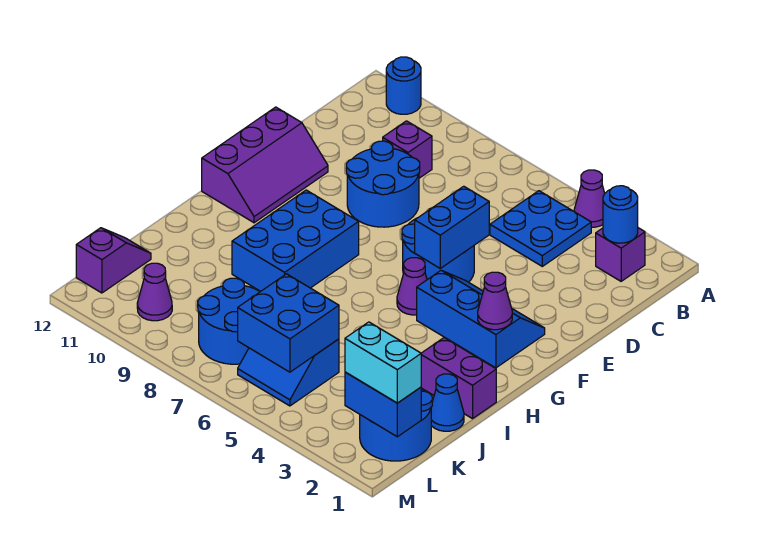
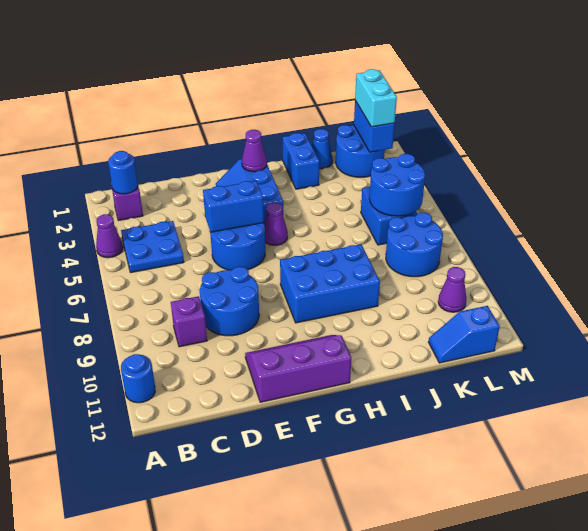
purple 1x2 brick [421,338,496,419] -> blue 1x2 brick [283,133,320,189]
blue 2x2 brick [238,274,339,372] -> blue 2x2 round brick [369,154,425,216]
purple 1x2 slope [76,228,151,293] -> blue 1x2 slope [429,306,500,363]

